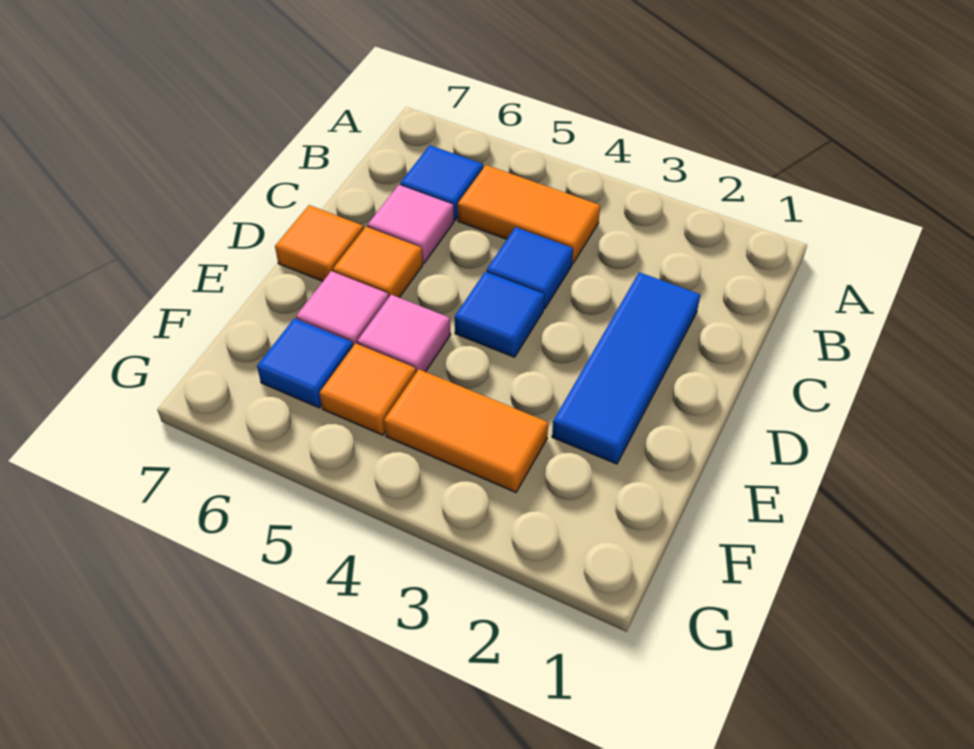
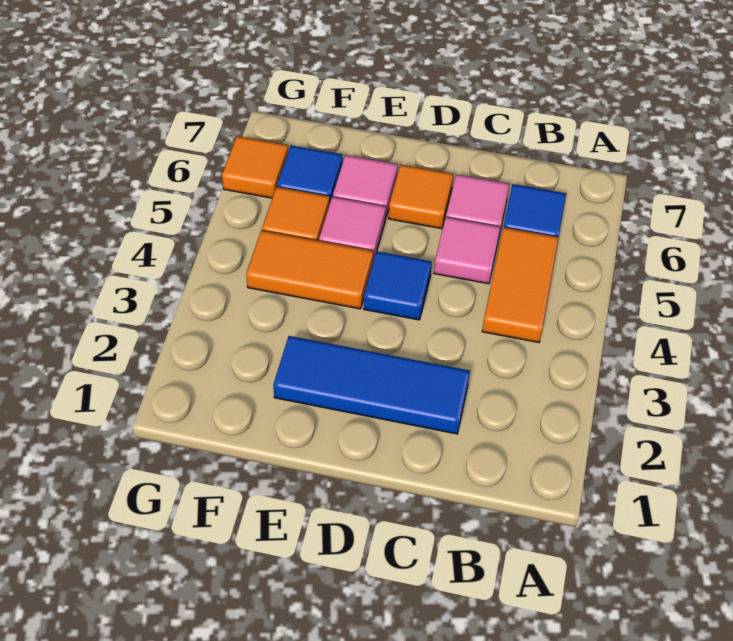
blue 1x1 tile [487,227,573,309] -> none
none -> pink 1x1 tile [434,217,500,284]
orange 1x1 tile [275,205,364,281] -> orange 1x1 tile moved to [222,136,289,198]
orange 1x2 tile [384,369,548,492] -> orange 1x2 tile turned to [246,230,373,309]

